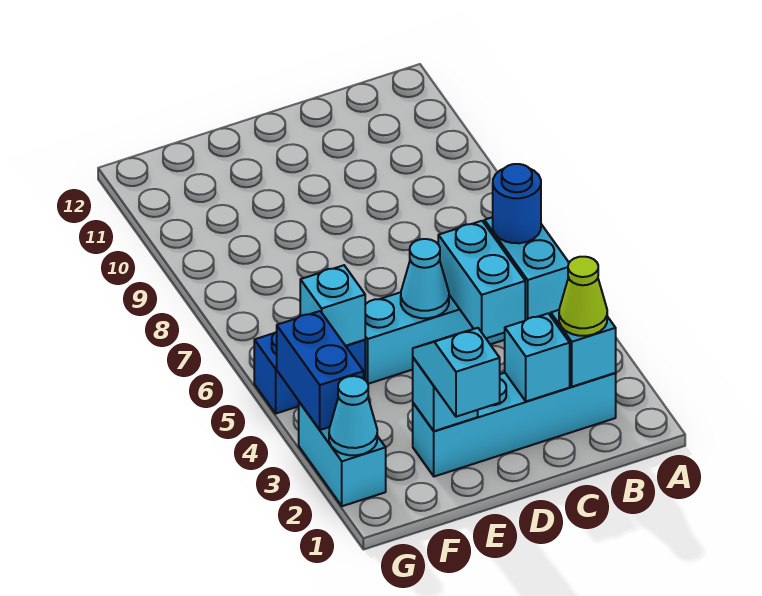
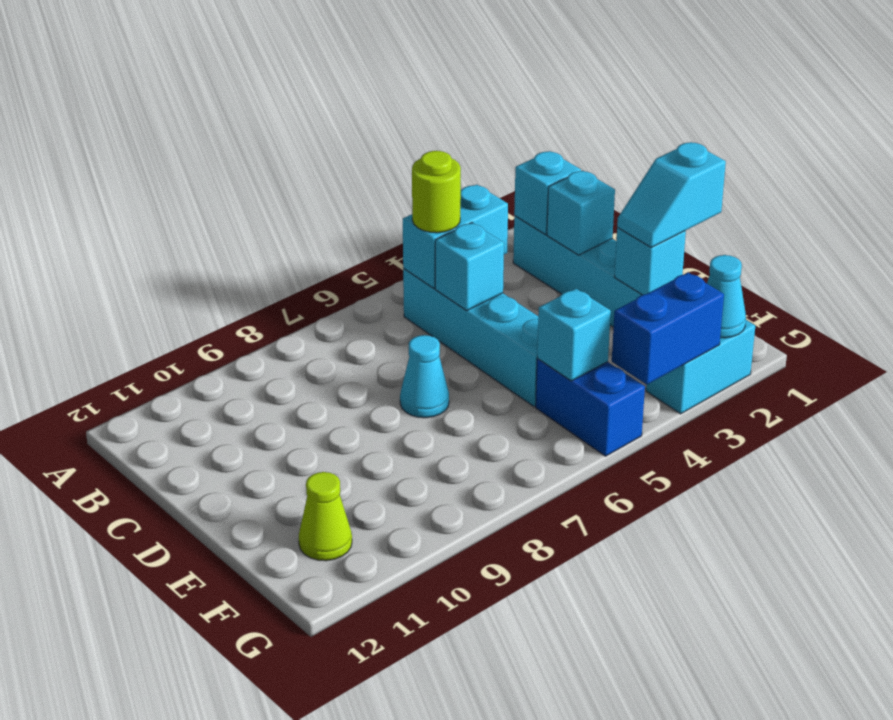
lime 1x1 cone [559,257,607,336] -> lime 1x1 cone moved to [299,472,352,561]
blue 1x1 round brick [493,164,541,243] -> lime 1x1 round brick [412,151,461,233]
cyan 1x2 brick [438,221,525,338] -> cyan 1x1 brick [435,223,504,310]
cyan 1x1 cone [401,239,449,318] -> cyan 1x1 cone moved to [400,335,449,418]

